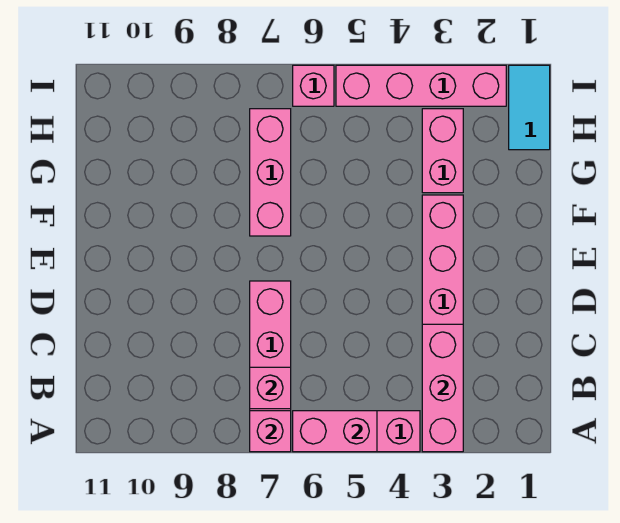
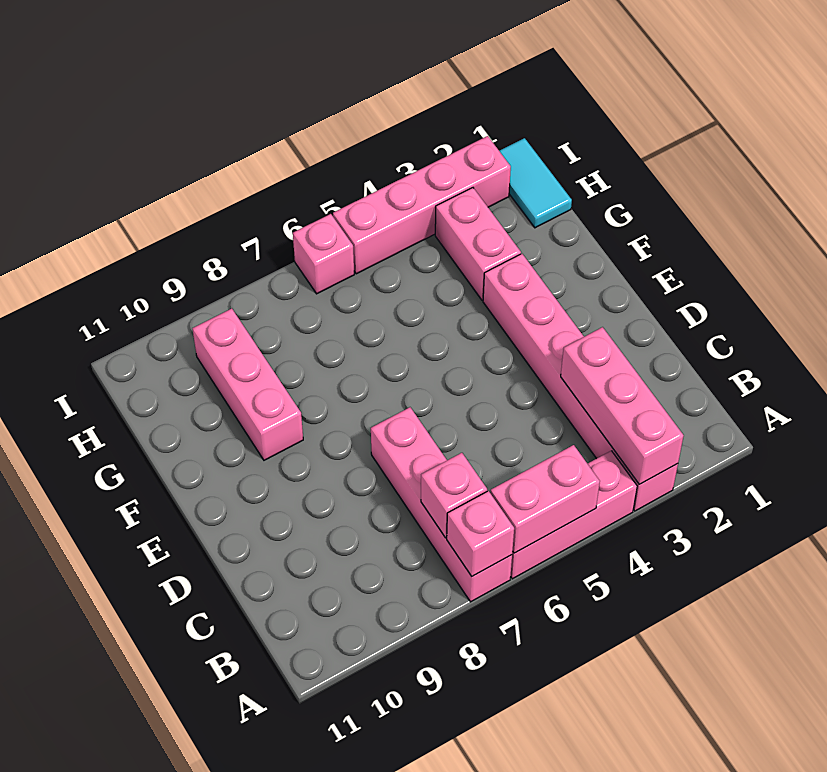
pink 1x3 brick [250,109,291,236] -> pink 1x3 brick moved to [192,308,303,460]

